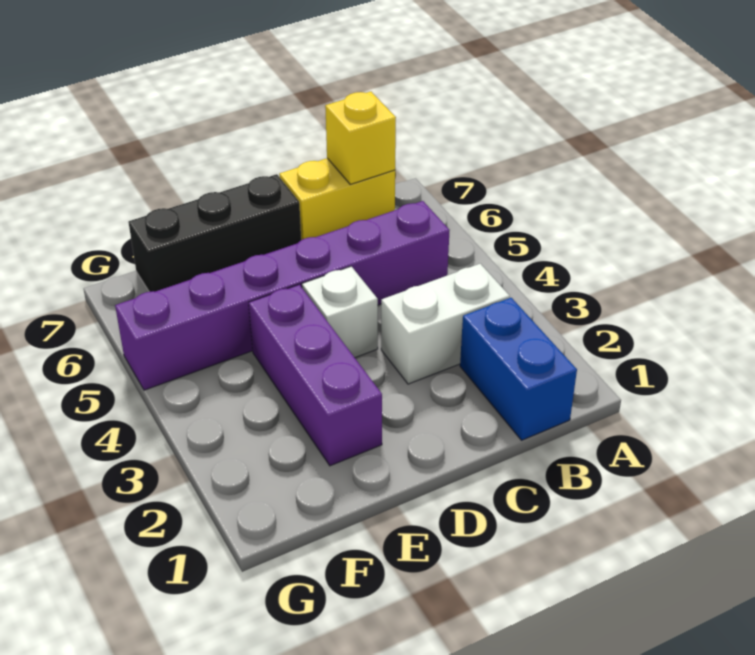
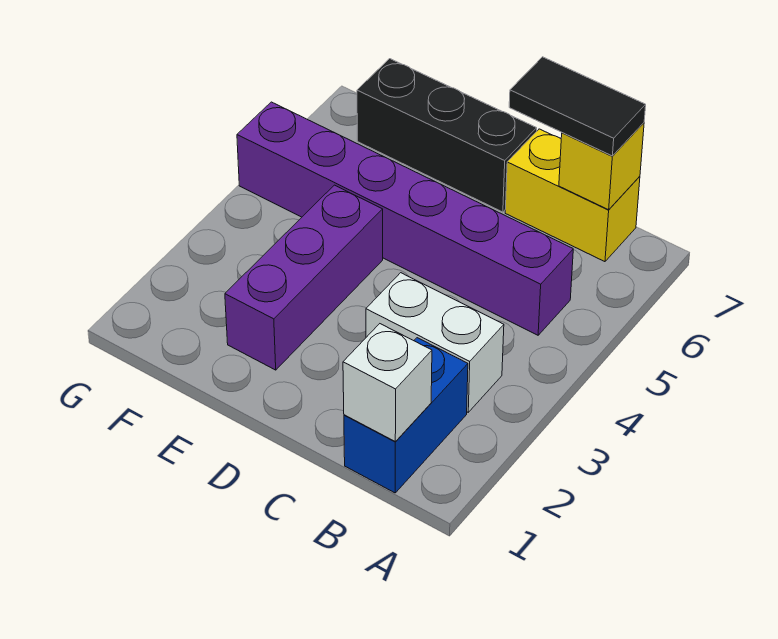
none -> black 1x2 tile [509,57,646,156]
white 1x1 brick [302,266,378,357] -> white 1x1 brick moved to [343,324,432,441]

